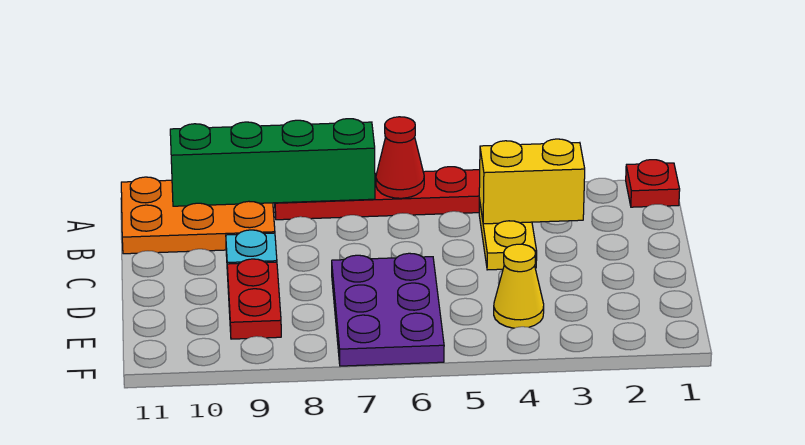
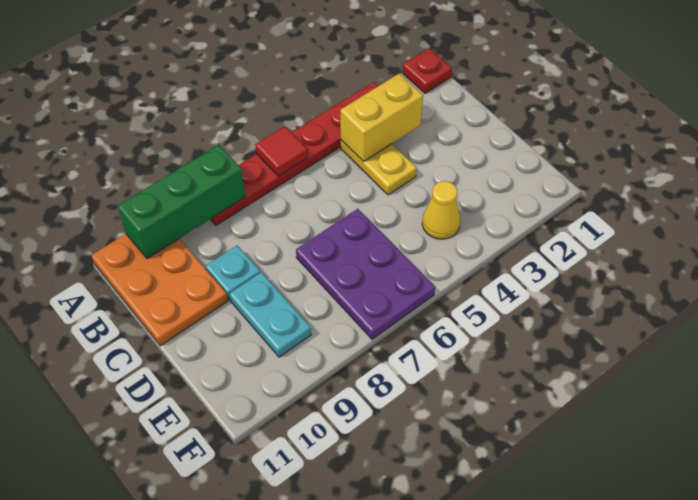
red 1x1 cone [376,117,424,198] -> red 1x1 tile [255,126,308,176]
green 1x4 brick [170,119,375,206] -> green 1x3 brick [118,145,245,258]
orange 2x3 plate [121,177,275,254] -> orange 2x3 plate turned to [91,234,228,346]
red 1x2 plate [227,259,281,339] -> cyan 1x2 plate [229,272,311,357]

